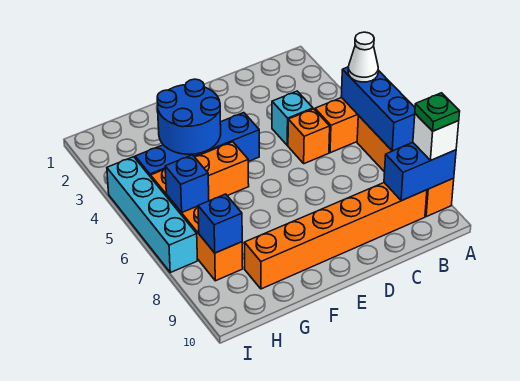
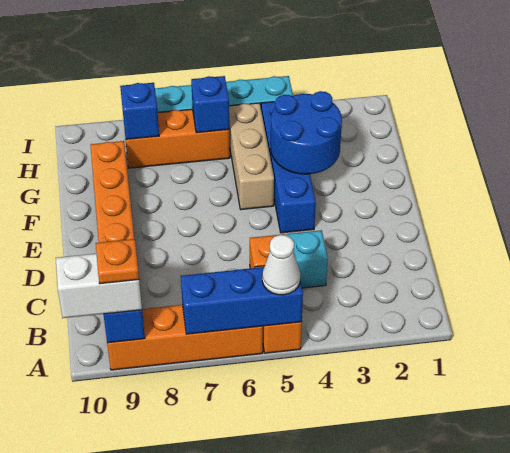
white 1x1 brick [413,114,459,161] -> white 1x2 brick [56,254,142,318]
green 1x1 plate [415,93,460,131] -> orange 1x1 plate [96,239,139,284]
orange 1x3 brick [151,142,249,201] -> tan 1x3 brick [229,103,274,210]

